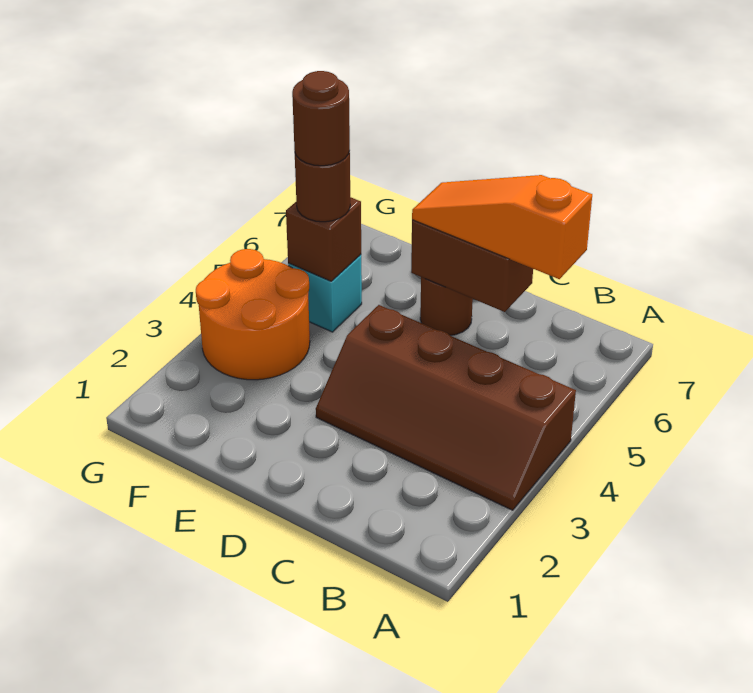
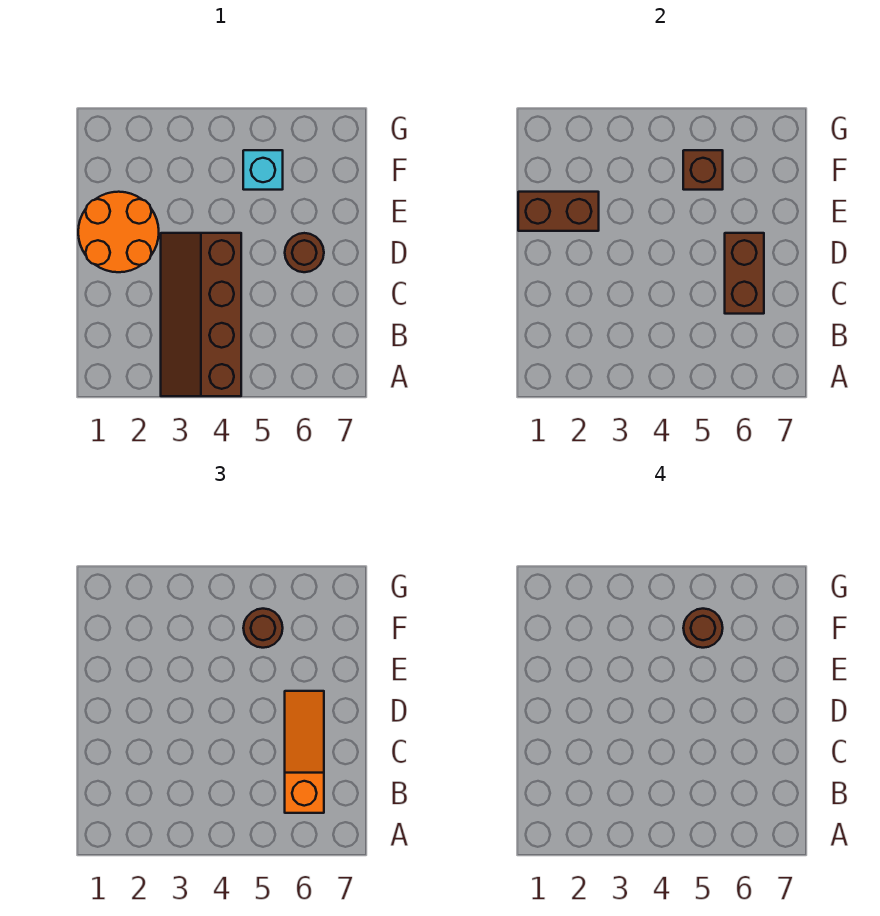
none -> brown 1x2 brick [518,192,599,231]
orange 2x2 round brick [196,249,310,380] -> orange 2x2 round brick moved to [78,192,159,272]

